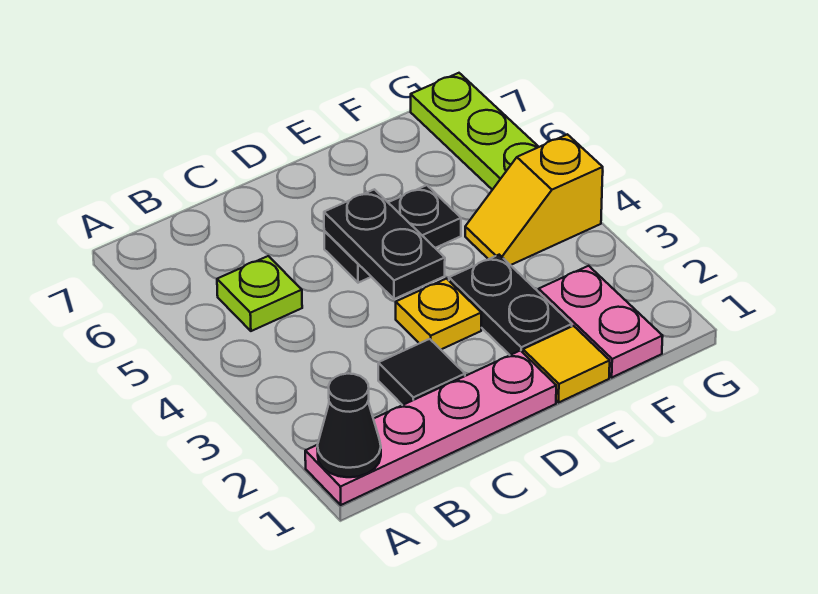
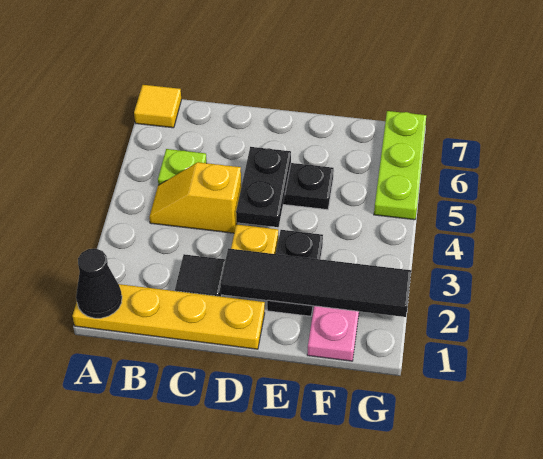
pink 1x4 plate [305,351,556,505] -> yellow 1x4 plate [72,284,265,349]
none -> black 1x4 tile [220,248,411,317]
yellow 1x1 tile [523,326,610,402] -> yellow 1x1 tile moved to [134,85,181,128]
yellow 1x2 slope [465,134,603,265] -> yellow 1x2 slope moved to [149,162,241,233]

